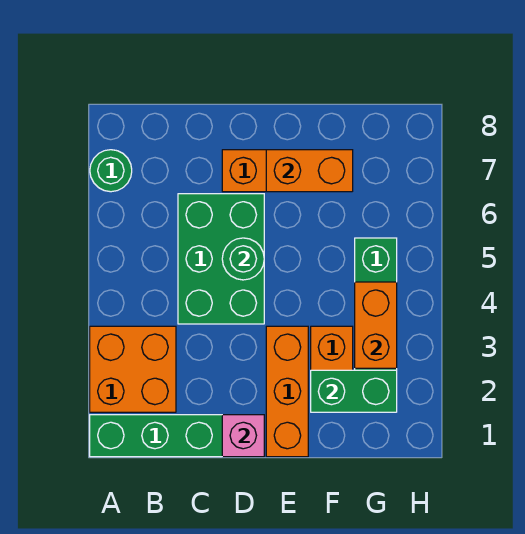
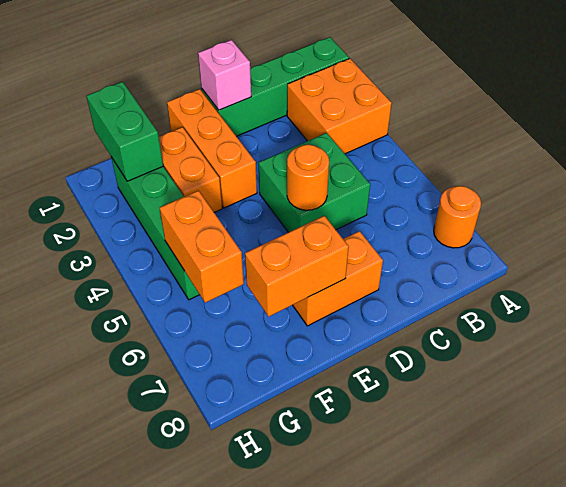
green 1x1 round brick [90,150,132,192] -> orange 1x1 round brick [434,186,481,248]
green 2x3 brick [178,194,264,324] -> green 2x2 brick [259,133,370,232]
green 1x1 round brick [222,238,264,280] -> orange 1x1 round brick [287,145,329,210]
green 1x2 brick [311,370,397,412] -> green 1x2 brick turned to [87,82,163,181]
orange 1x2 brick [355,282,397,368] -> orange 1x2 brick moved to [160,191,244,303]

